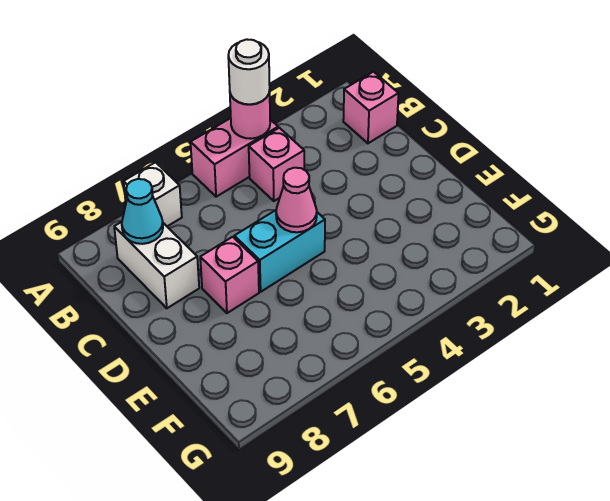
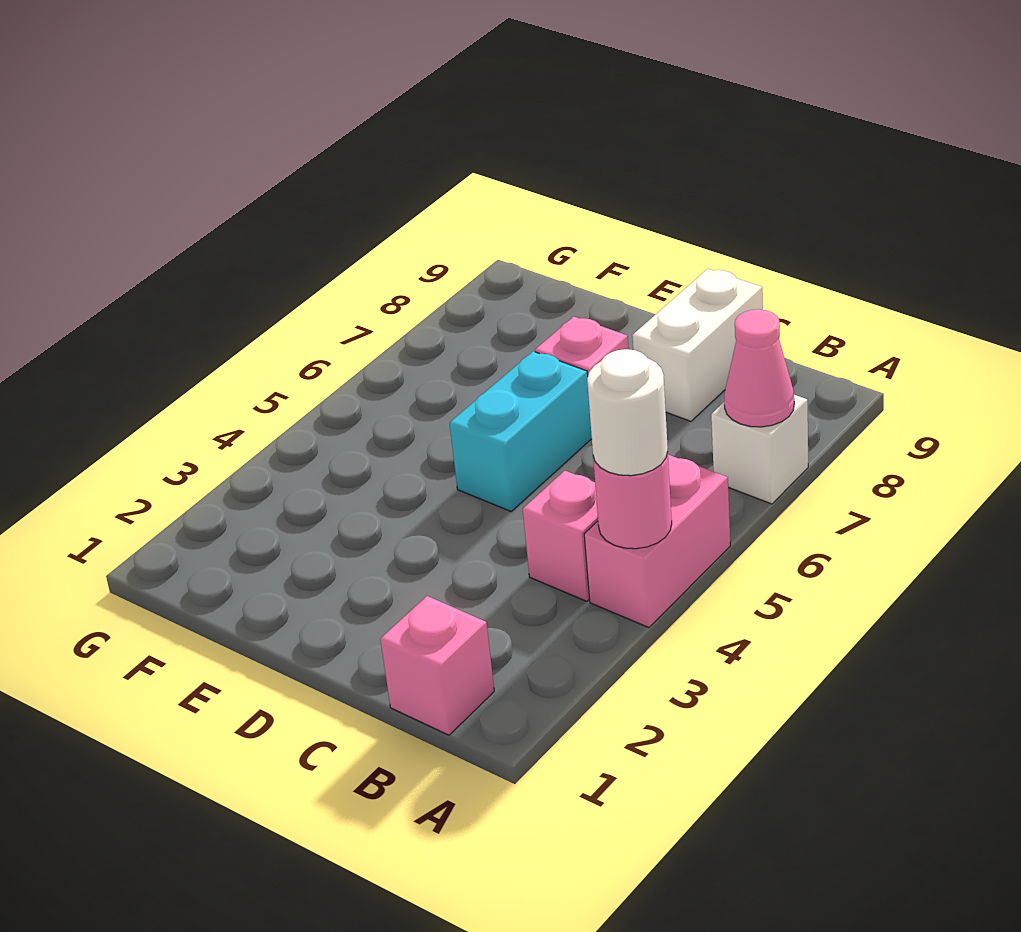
white 1x2 brick [114,222,199,308] -> white 1x2 brick turned to [632,269,763,421]
cyan 1x1 cone [122,179,163,244] -> none
pink 1x1 cone [276,168,317,232] -> pink 1x1 cone moved to [724,309,794,427]

